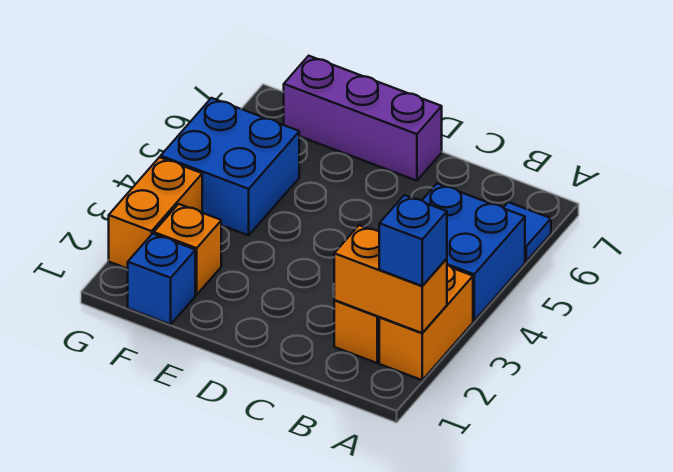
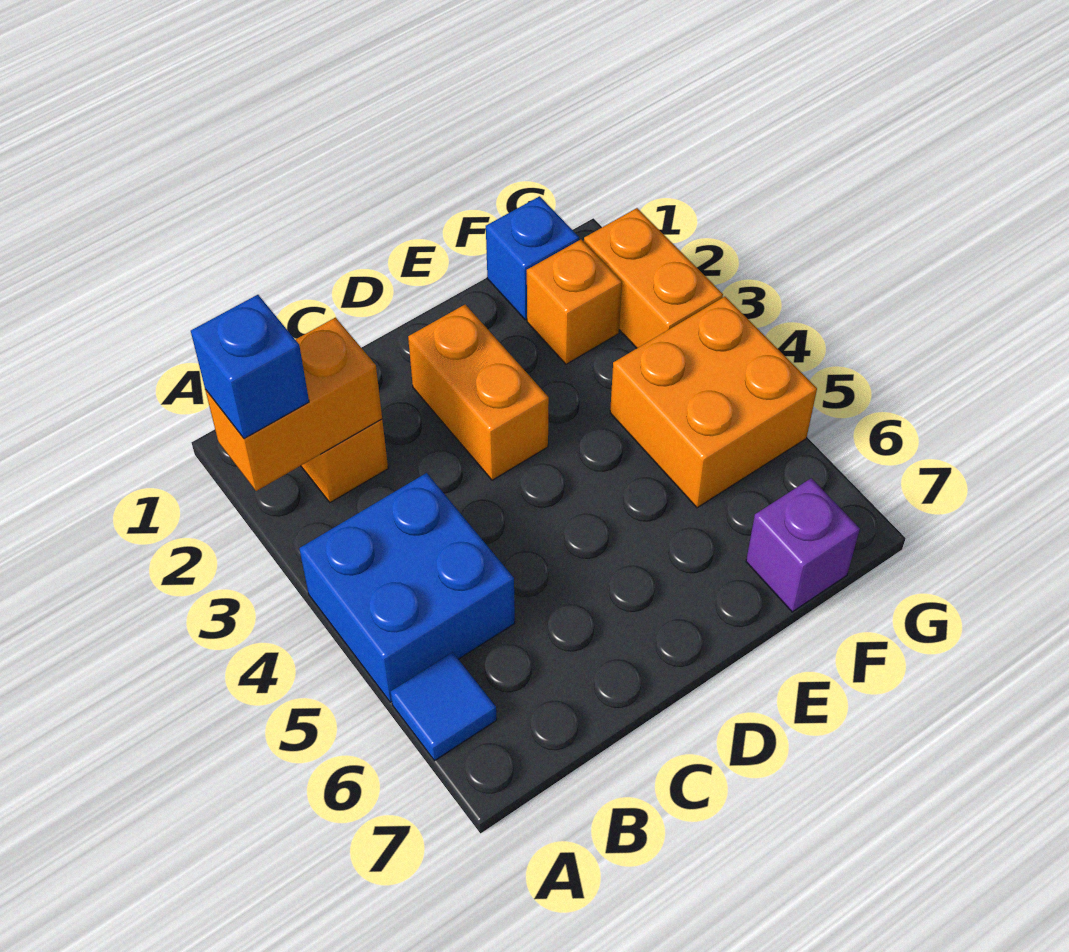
orange 1x2 brick [379,265,473,380] -> orange 1x2 brick moved to [408,304,549,480]
purple 1x3 brick [284,56,442,181] -> purple 1x1 brick [746,478,860,612]
blue 2x2 brick [161,98,299,235] -> orange 2x2 brick [610,297,817,508]

